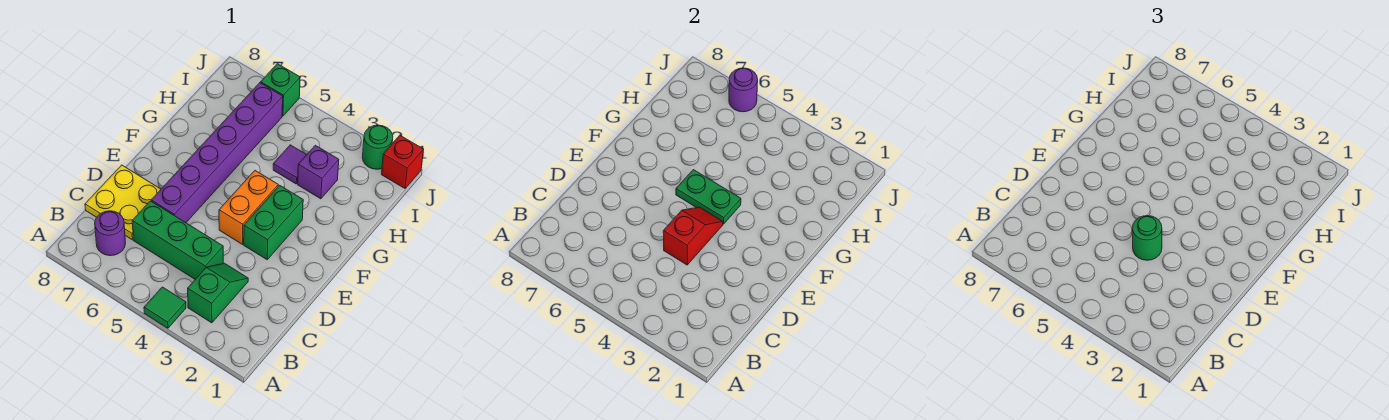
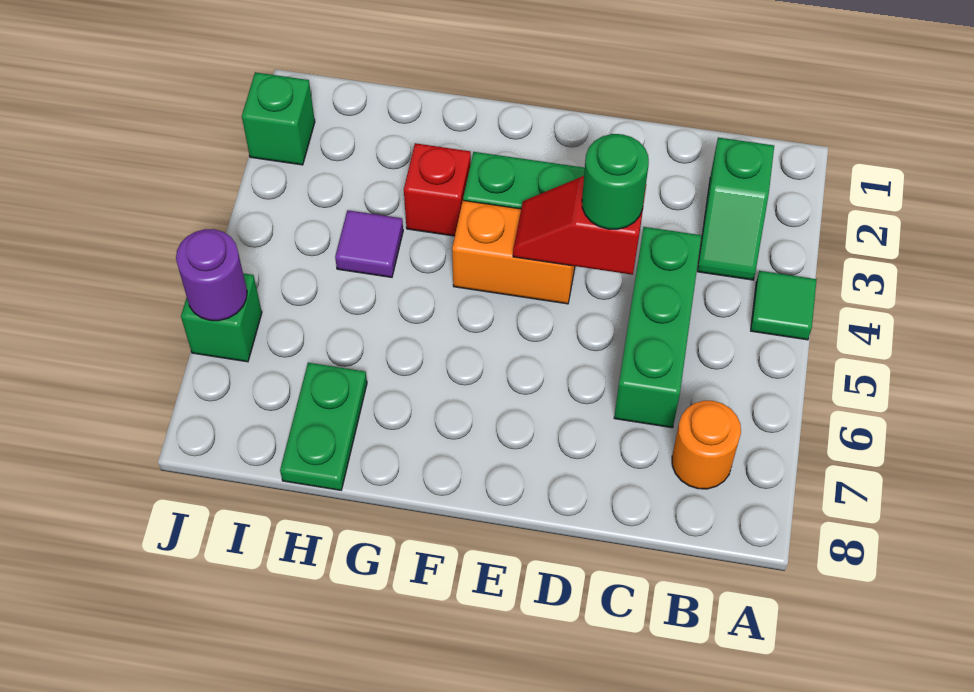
green 1x2 slope [188,263,248,323] -> green 1x2 slope turned to [697,138,774,280]
purple 1x1 round brick [95,211,126,256] -> orange 1x1 round brick [672,401,741,489]
yellow 2x2 plate [85,165,161,240] -> none
purple 1x6 brick [151,83,283,223] -> none
green 1x2 plate [676,170,741,224] -> green 1x2 plate moved to [280,363,367,490]
purple 1x1 brick [298,145,339,199] -> none
red 1x1 brick [382,135,424,188] -> red 1x1 brick moved to [404,143,471,236]
green 1x1 round brick [362,125,393,169] -> green 1x1 brick [242,72,315,165]

